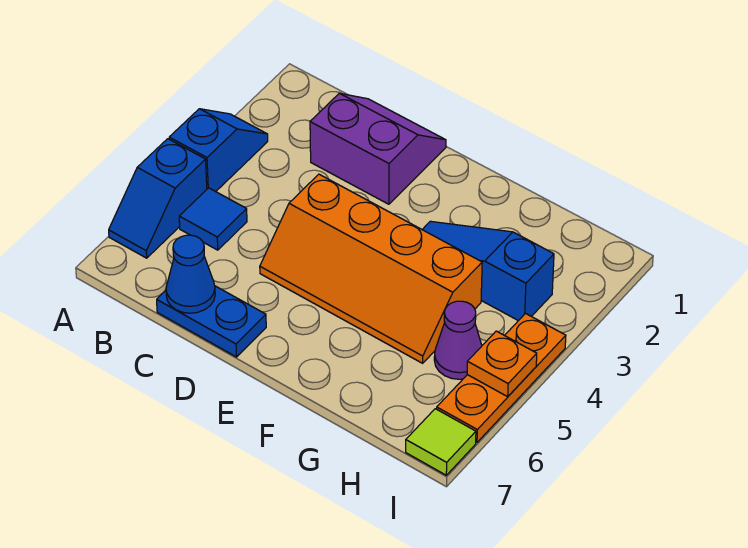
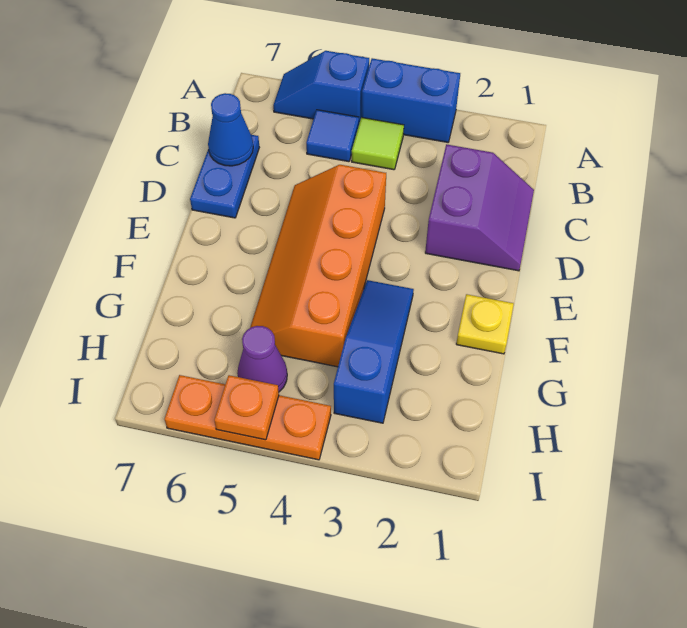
blue 1x2 slope [169,109,268,192] -> blue 1x2 brick [362,58,460,142]
none -> yellow 1x1 plate [456,294,514,354]
lime 1x1 tile [406,409,476,475] -> lime 1x1 tile moved to [352,117,404,170]

